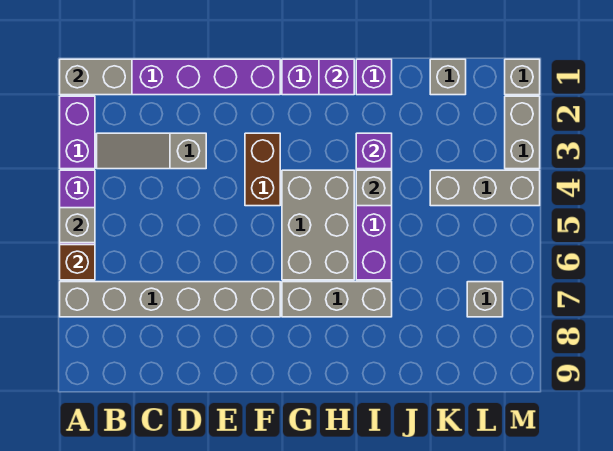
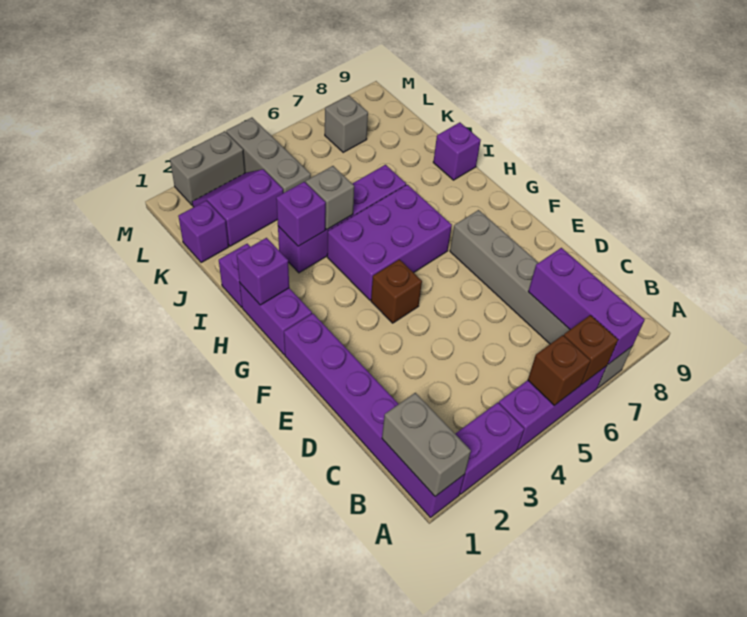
grey 1x1 brick [60,208,95,243] -> brown 1x1 brick [528,335,591,405]
none -> purple 1x3 brick [528,248,645,364]
grey 1x3 slope [97,133,206,169] -> none
brown 1x2 brick [245,133,280,206] -> brown 1x1 brick [371,259,422,323]
grey 2x3 brick [282,170,354,280] -> purple 2x3 brick [327,185,452,300]
grey 1x3 brick [282,282,392,317] -> none
none -> purple 1x1 brick [433,122,481,180]
grey 1x1 brick [430,59,466,95] -> purple 1x1 brick [178,201,229,263]
none -> purple 2x2 slope [192,169,283,246]
grey 1x1 brick [505,59,540,95] -> none

